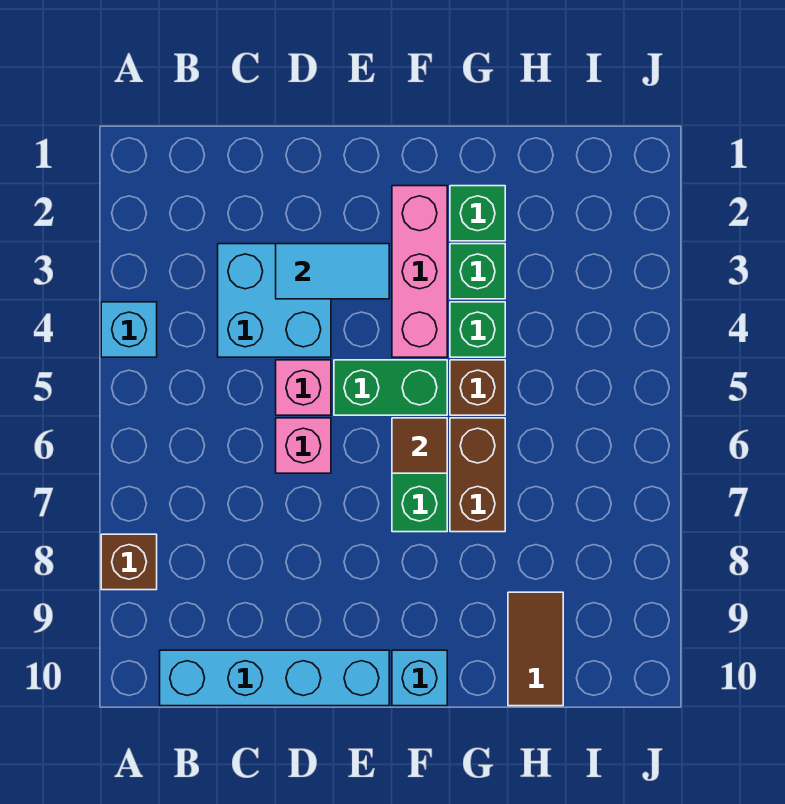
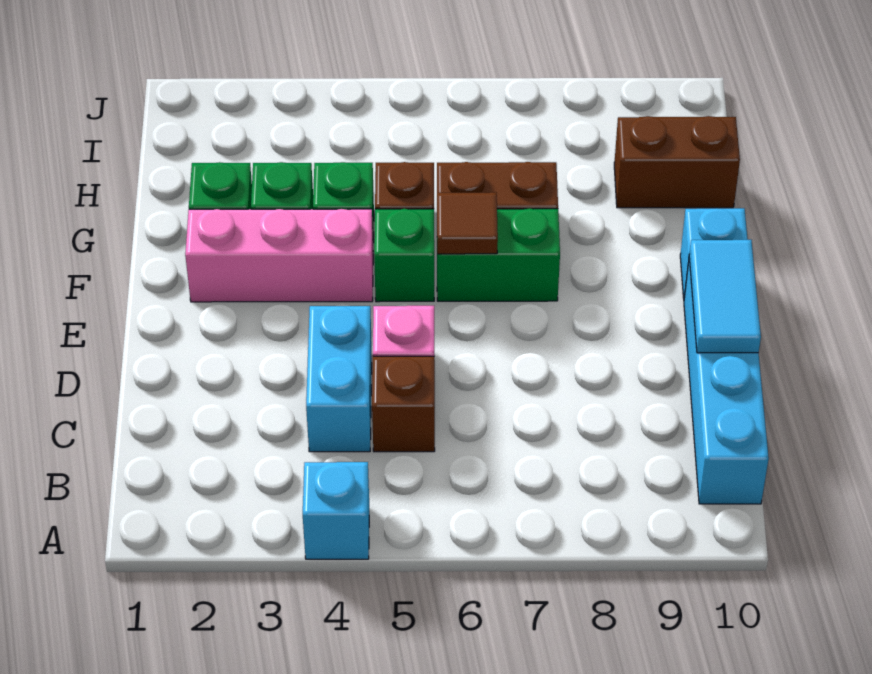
brown 1x1 brick [101,534,157,590] -> brown 1x1 brick moved to [372,356,435,452]
cyan 2x2 brick [218,244,331,357] -> cyan 1x2 brick [306,306,372,452]
cyan 1x2 tile [276,244,389,299] -> cyan 1x2 tile moved to [689,240,761,353]
pink 1x1 brick [276,418,331,473] -> none
green 1x2 brick [334,360,447,415] -> green 1x1 brick [374,209,434,302]
brown 1x2 tile [508,592,563,706] -> brown 1x2 brick [614,116,740,208]

